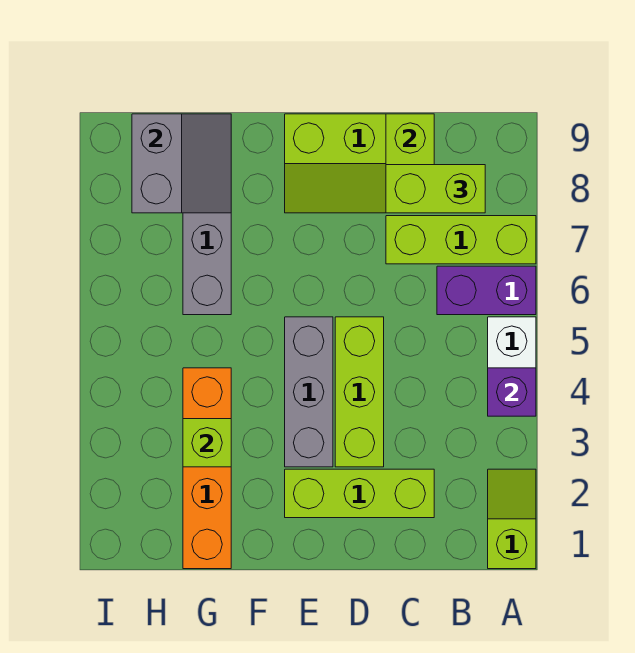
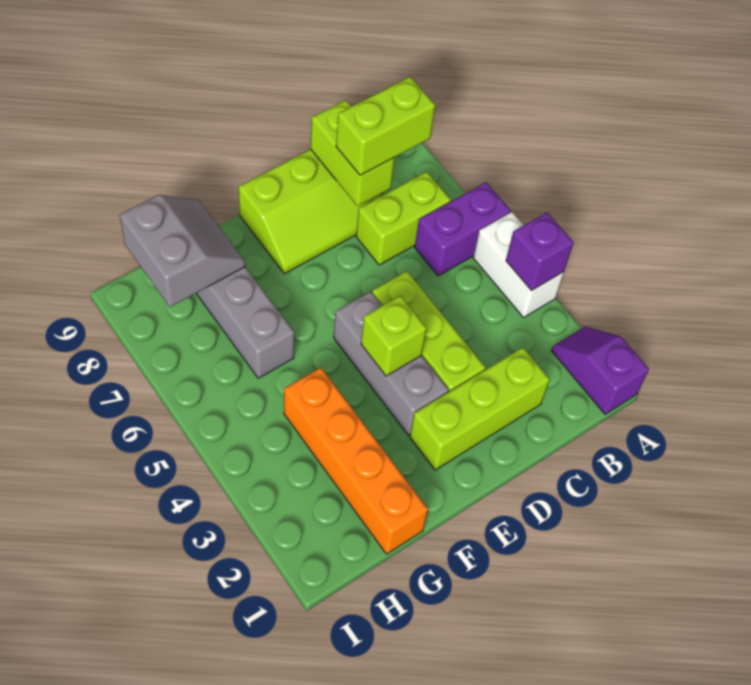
lime 1x2 slope [488,469,536,569] -> purple 1x2 slope [551,327,649,414]
lime 1x3 brick [386,216,536,264] -> lime 1x2 brick [356,172,451,265]
lime 1x1 brick [183,419,231,467] -> lime 1x1 brick moved to [361,296,427,376]

